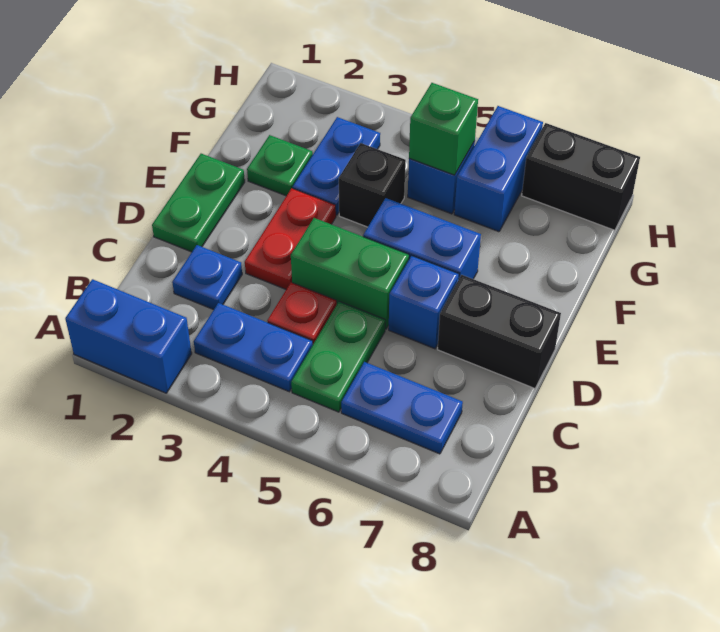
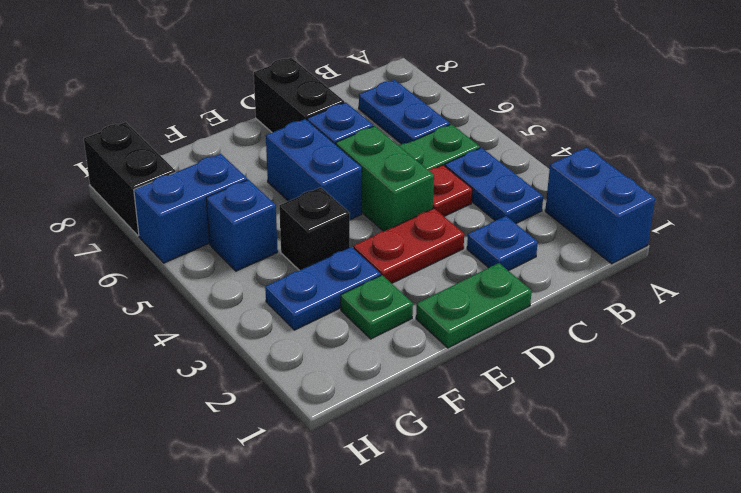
green 1x1 brick [409,83,478,175] -> none

